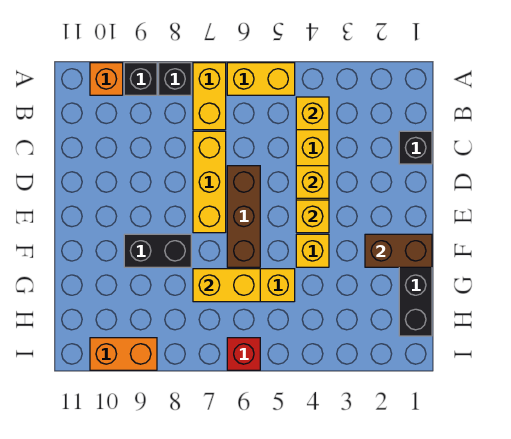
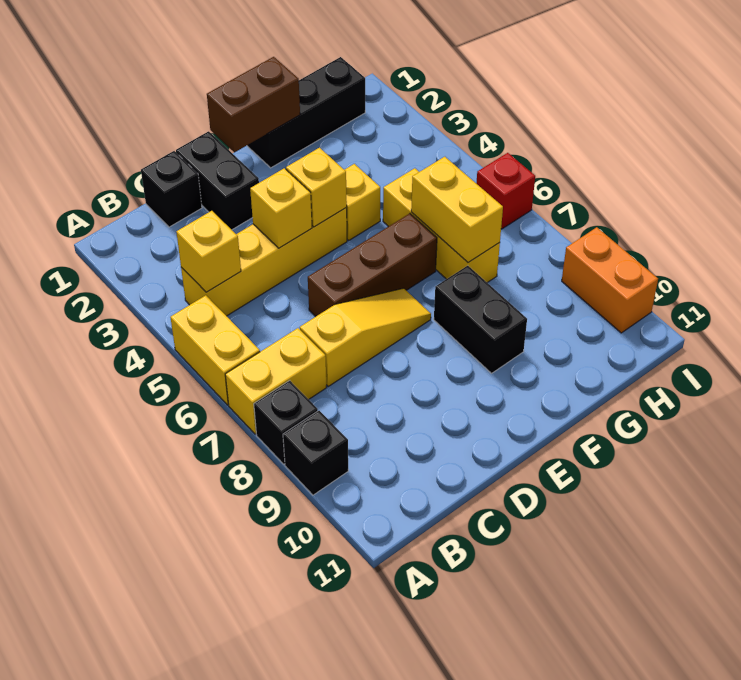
orange 1x1 brick [90,63,123,95] -> none
yellow 1x3 brick [193,131,226,233] -> yellow 1x3 slope [300,288,431,386]
none -> black 1x2 brick [176,131,259,230]
brown 1x2 brick [365,234,432,267] -> brown 1x2 brick turned to [207,57,300,152]

